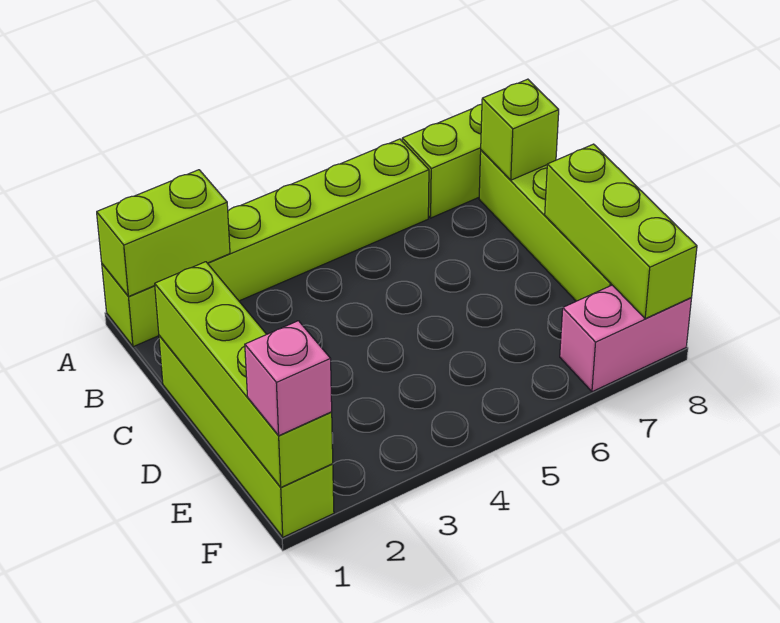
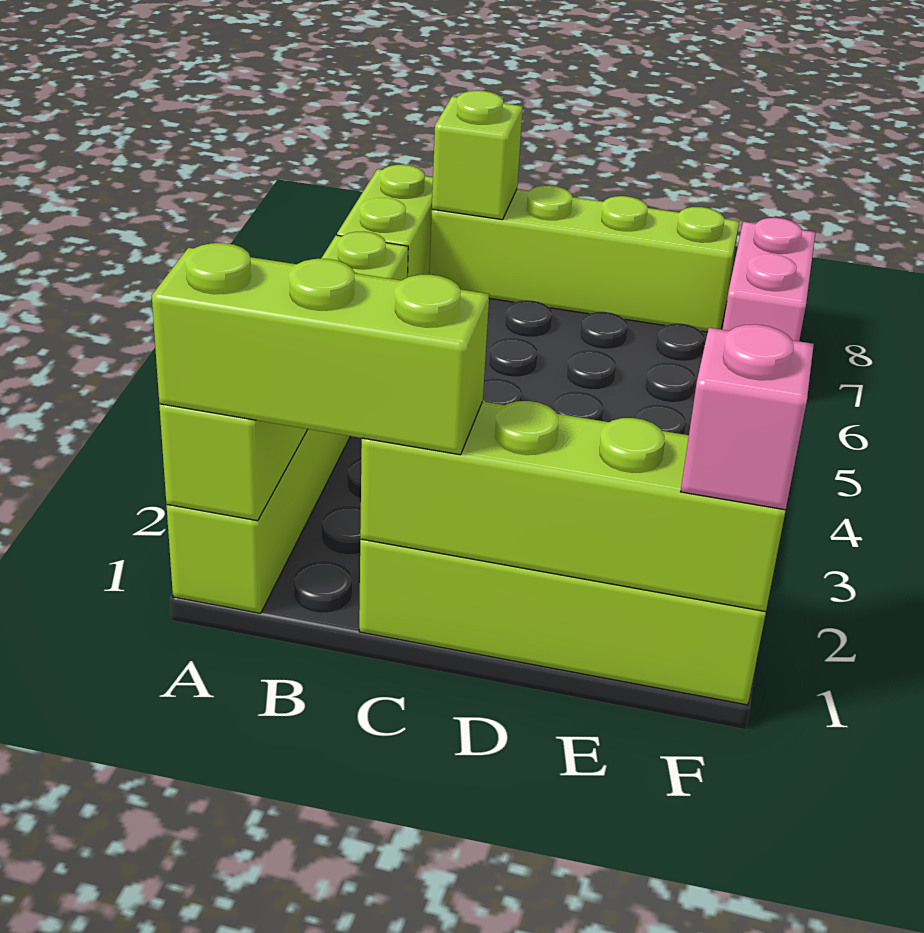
lime 1x3 brick [545,144,697,319] -> lime 1x3 brick moved to [152,243,489,455]

